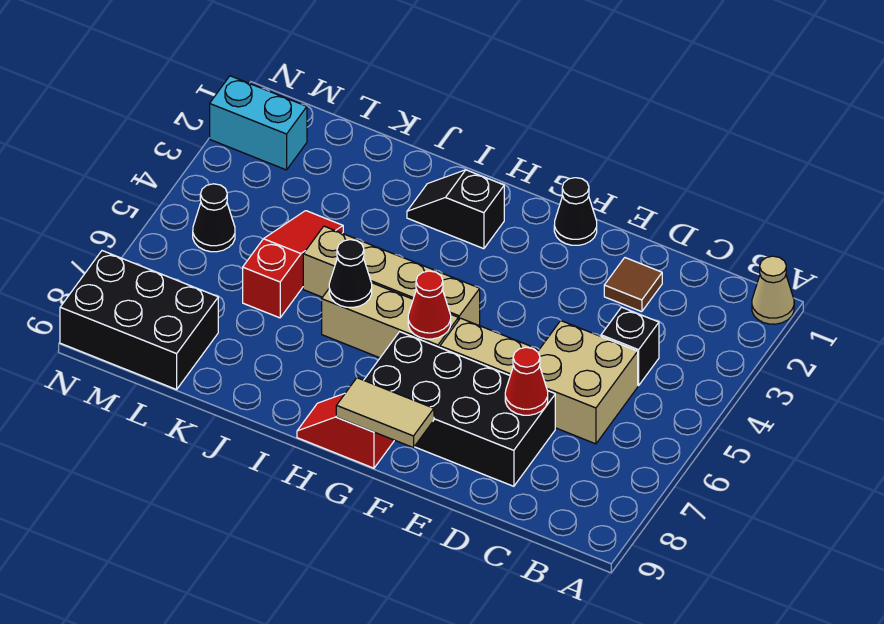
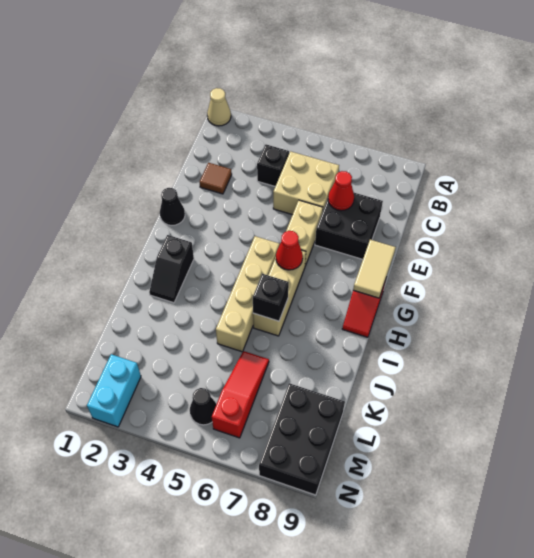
black 2x4 brick [364,332,555,486] -> black 2x2 brick [315,192,383,259]
black 1x1 cone [329,240,372,307] -> black 1x1 brick [253,274,289,321]
red 1x3 slope [243,211,343,318] -> red 1x3 slope turned to [212,351,269,438]

